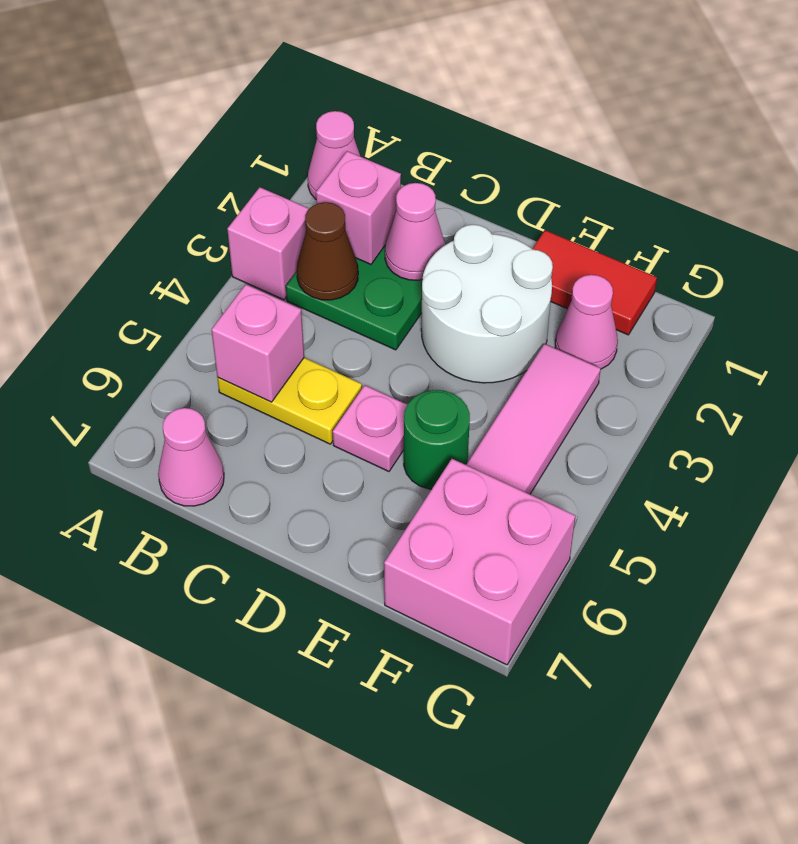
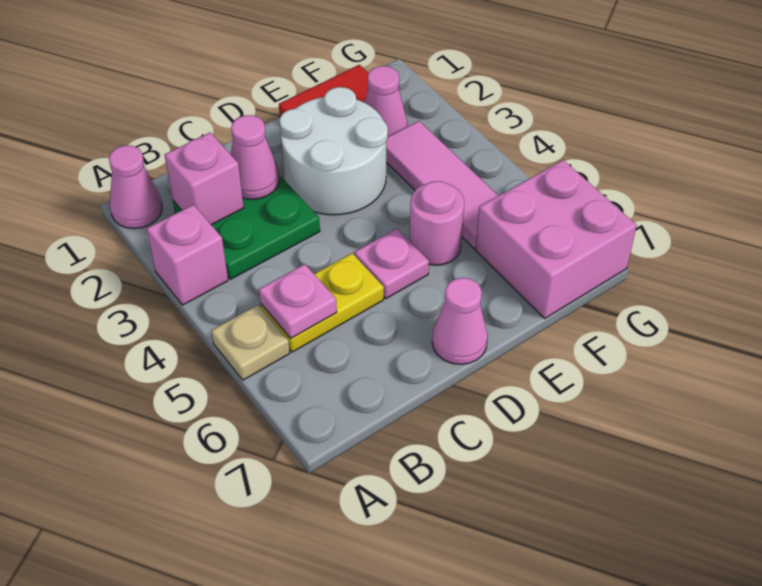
none -> tan 1x1 plate [211,305,290,380]
brown 1x1 cone [297,202,358,300] -> none
pink 1x1 brick [211,285,304,402] -> pink 1x1 plate [259,264,337,338]
pink 1x1 cone [158,408,224,506] -> pink 1x1 cone moved to [432,278,488,364]
green 1x1 round brick [404,390,470,489] -> pink 1x1 round brick [410,181,464,265]

